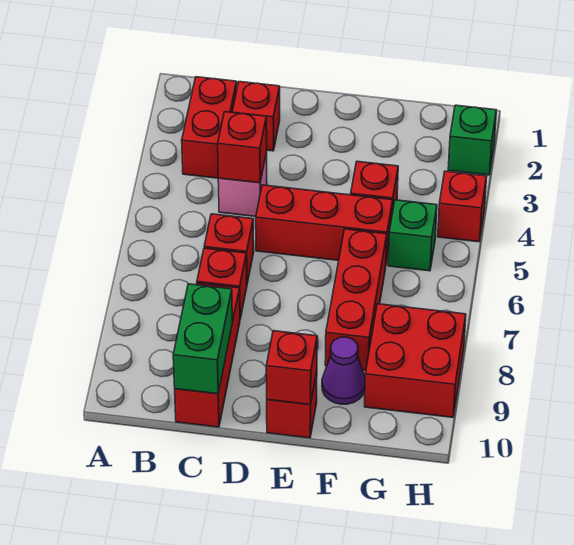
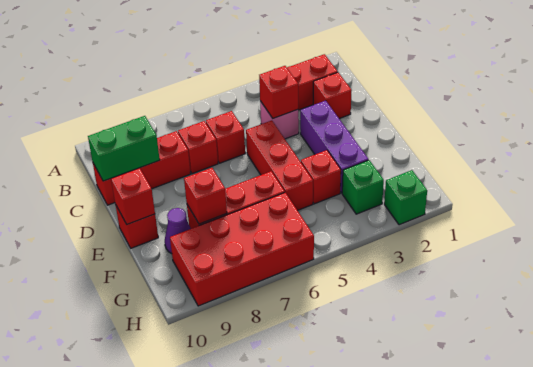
none -> purple 1x3 brick [300,101,369,193]
green 1x1 brick [388,200,437,271] -> green 1x1 brick moved to [342,160,384,214]
red 2x2 brick [365,304,466,417] -> red 2x4 brick [170,193,314,306]
red 1x1 brick [438,171,487,242] -> red 1x1 brick moved to [184,168,227,224]

